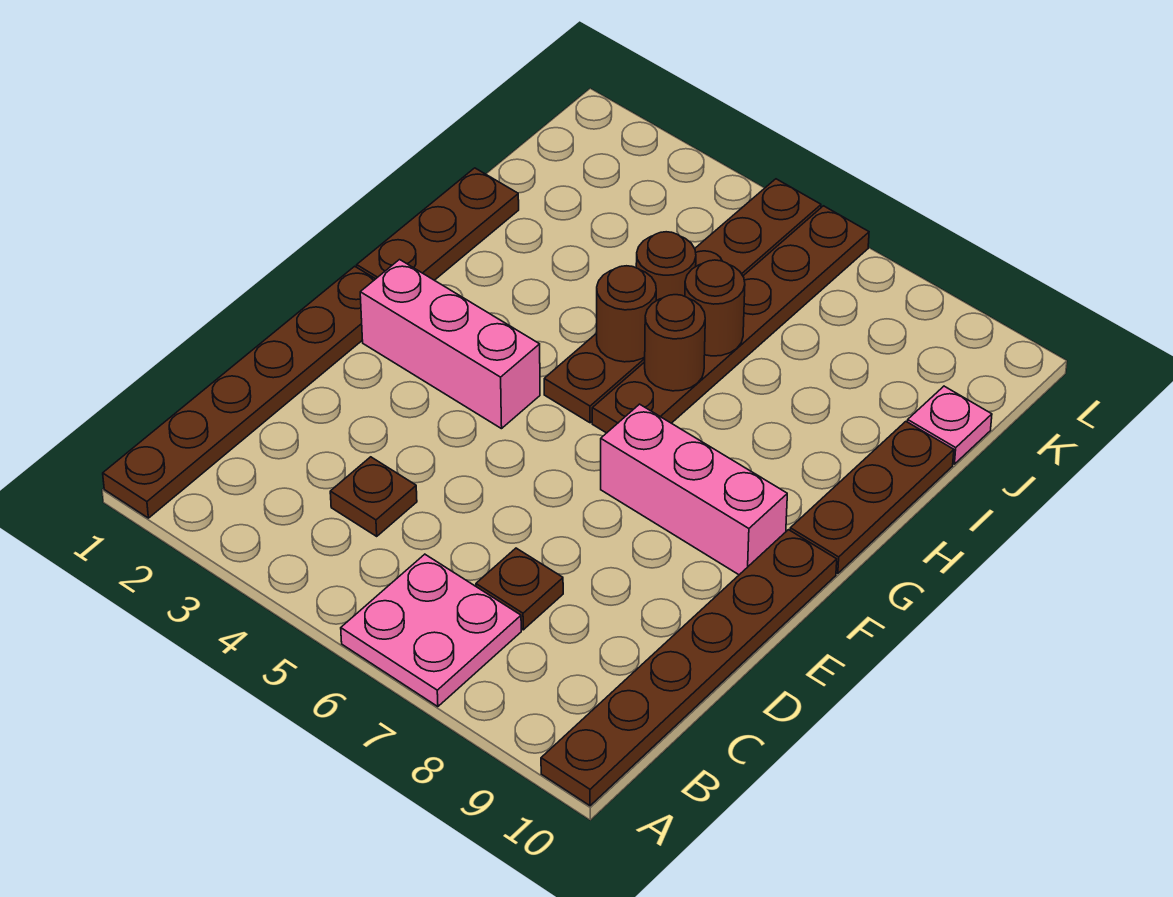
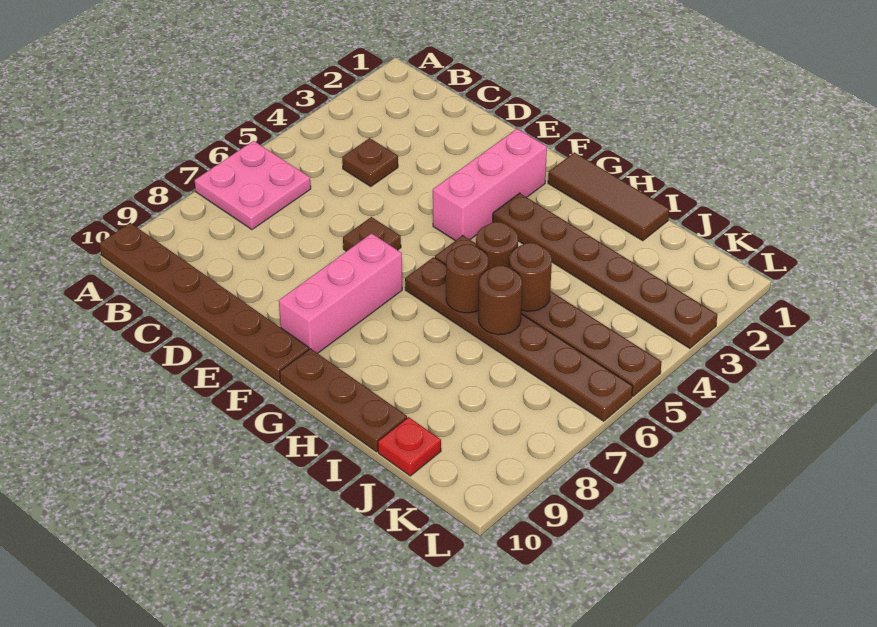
brown 1x6 plate [103,266,375,518] -> brown 1x6 plate moved to [493,193,717,348]
brown 1x1 plate [476,548,563,630] -> brown 1x1 plate moved to [343,217,401,251]
brown 1x3 plate [357,168,519,280] -> brown 1x3 tile [548,152,669,241]
pink 1x1 plate [908,386,992,464] -> red 1x1 plate [378,417,441,476]

